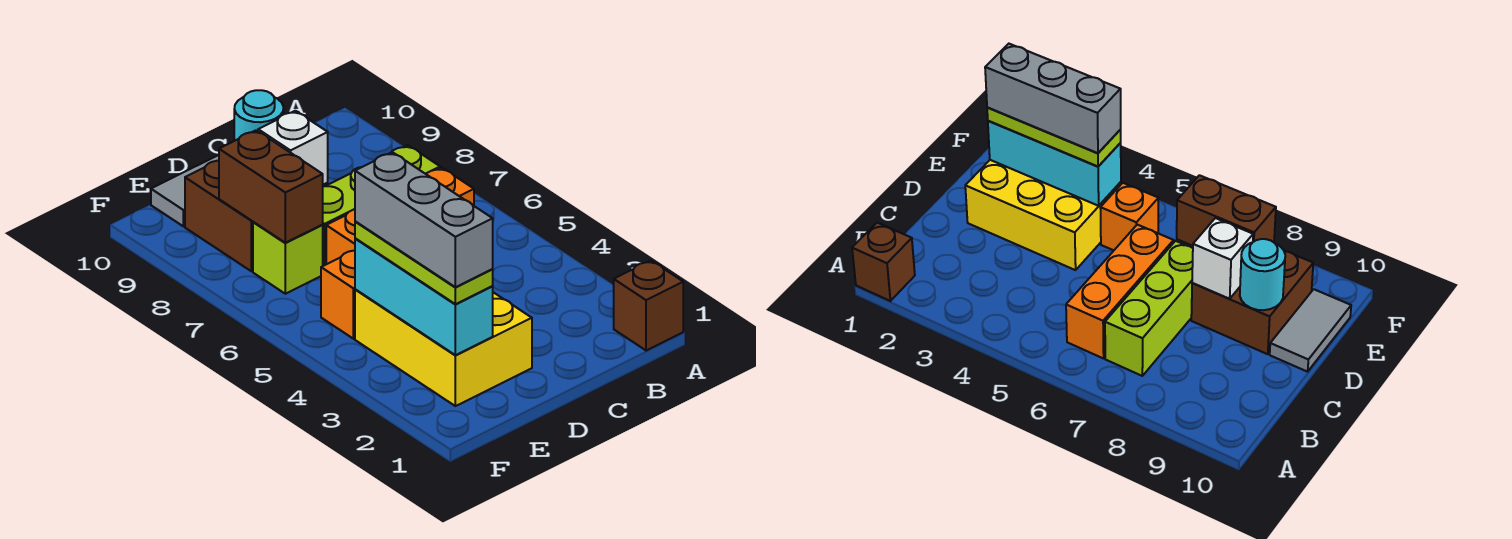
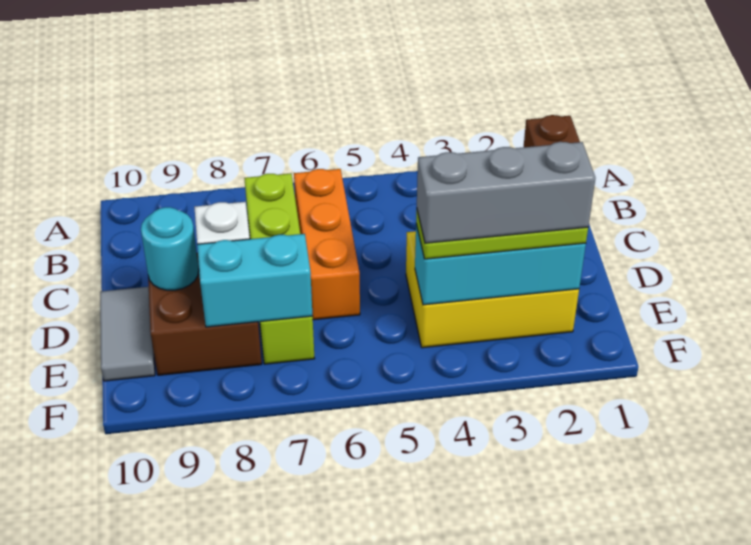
orange 1x1 brick [321,251,355,339] -> none
brown 1x2 brick [219,130,323,243] -> cyan 1x2 brick [197,234,313,327]

